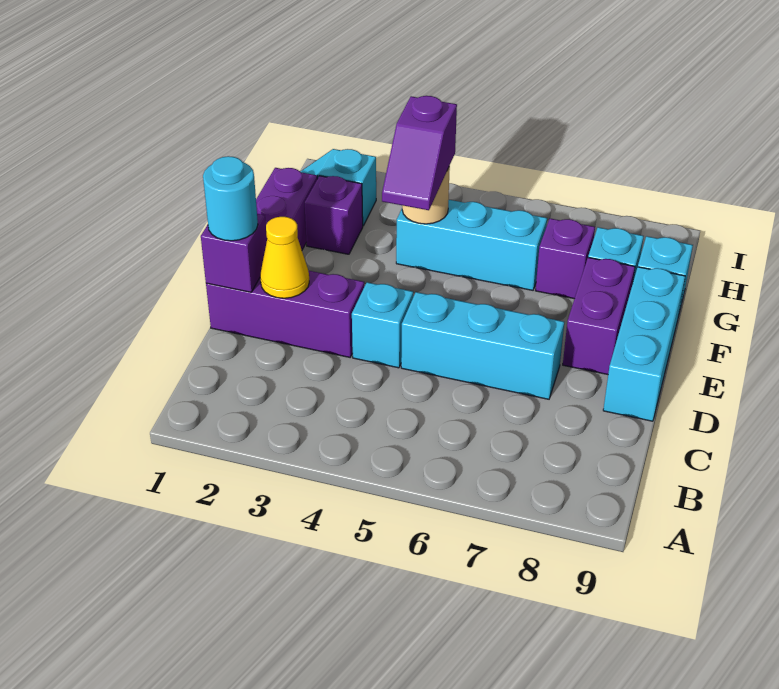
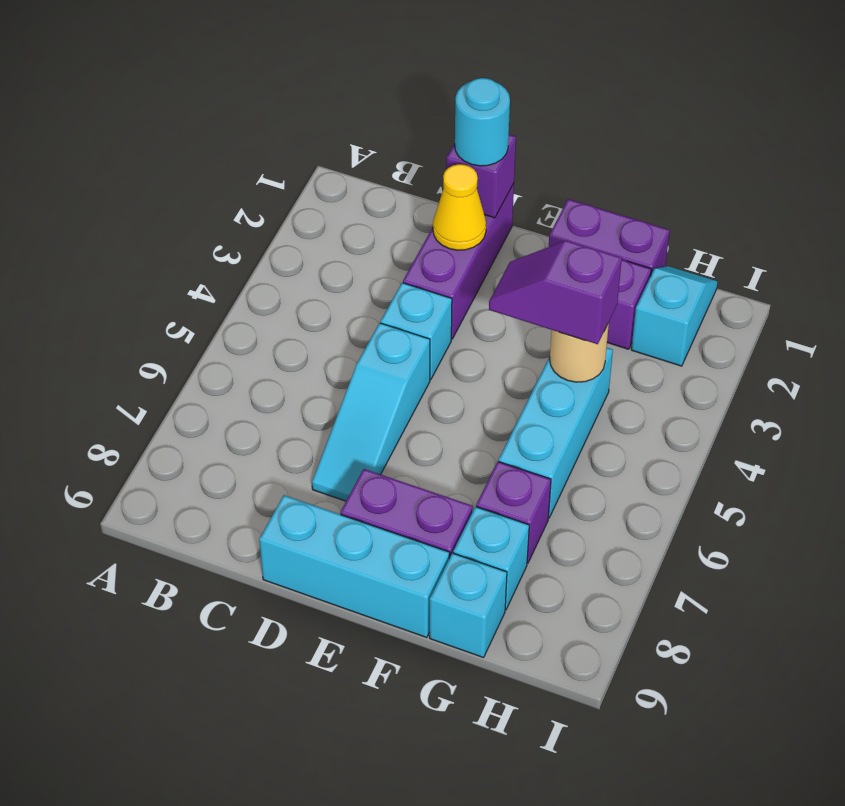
cyan 1x3 brick [401,292,564,399] -> cyan 1x3 slope [312,323,430,501]

